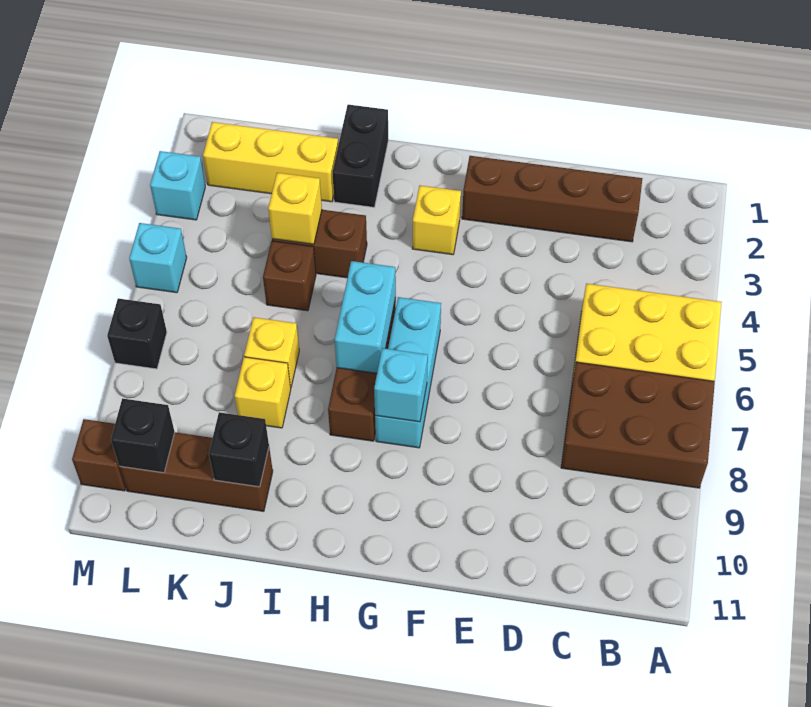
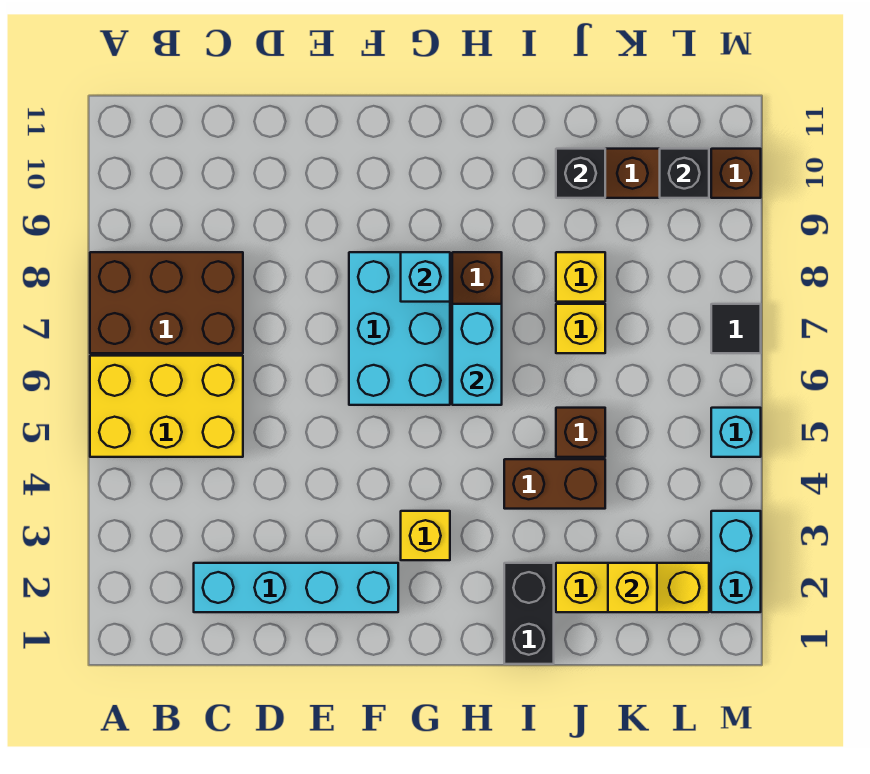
brown 1x4 brick [462,156,642,242] -> cyan 1x4 brick [194,563,398,612]
cyan 1x3 brick [375,297,441,448] -> cyan 2x3 brick [349,252,450,405]
yellow 1x1 brick [268,173,322,244] -> yellow 1x1 brick moved to [608,563,657,612]
cyan 1x1 brick [150,151,205,220] -> cyan 1x2 brick [711,511,761,612]
black 1x1 brick [107,298,167,369] -> black 1x1 tile [711,304,761,353]

